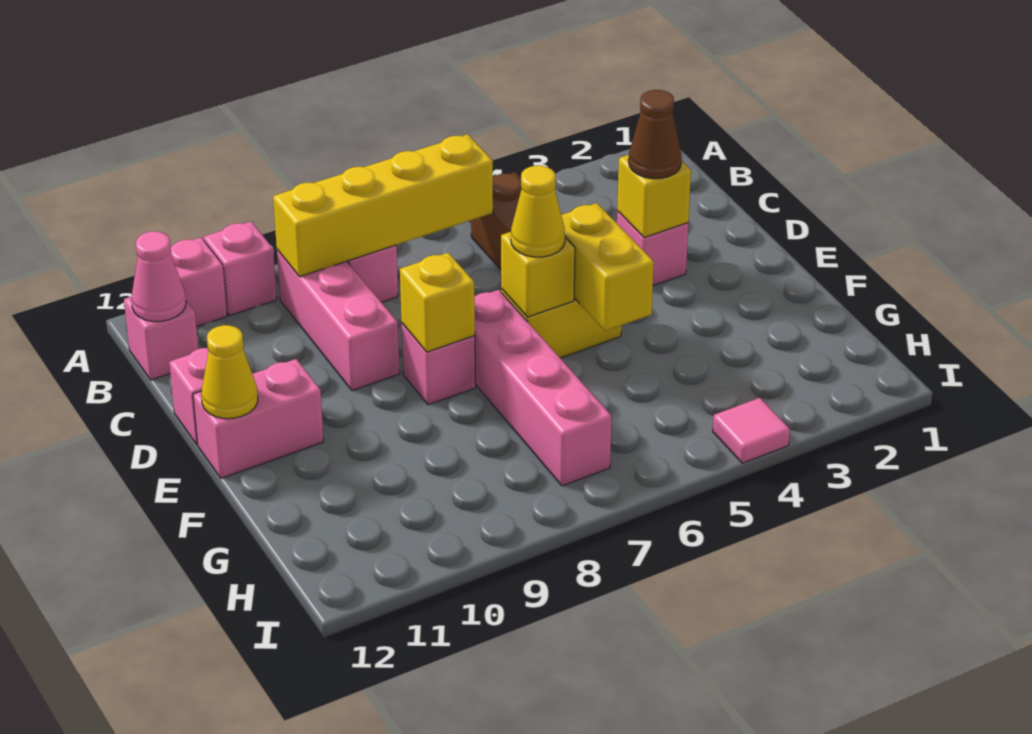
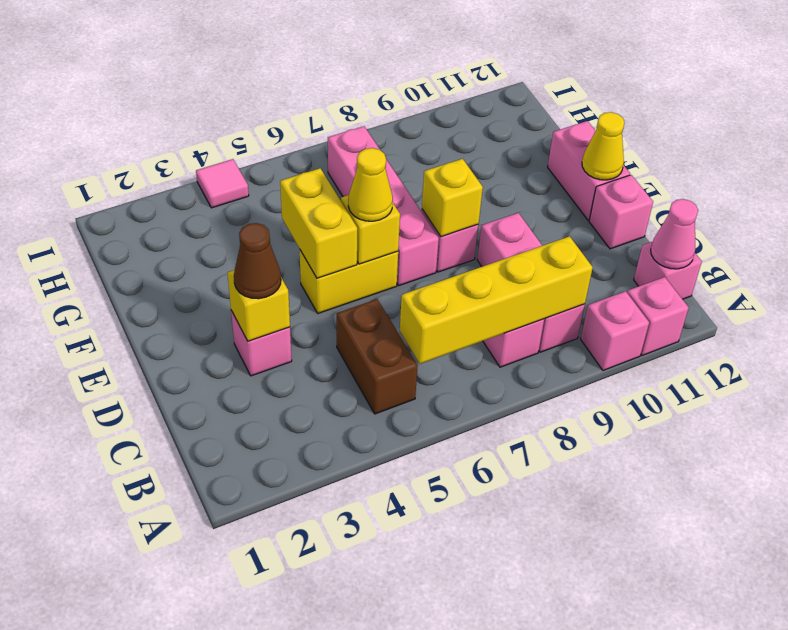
pink 1x2 brick [193,359,323,478] -> pink 1x2 brick turned to [548,121,630,220]

